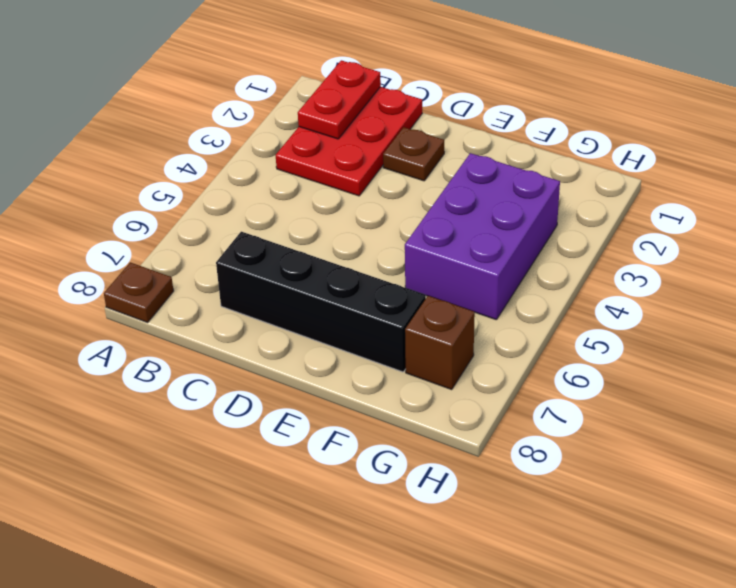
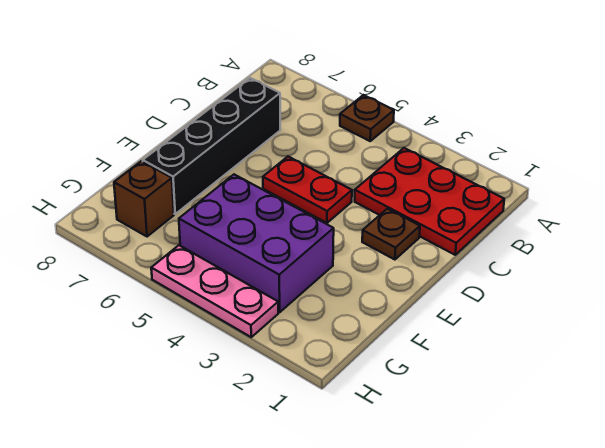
brown 1x1 plate [104,262,173,322] -> brown 1x1 plate moved to [340,95,394,141]
red 1x2 plate [298,60,381,139] -> red 1x2 plate moved to [263,157,352,223]
none -> pink 1x3 plate [151,245,278,337]

